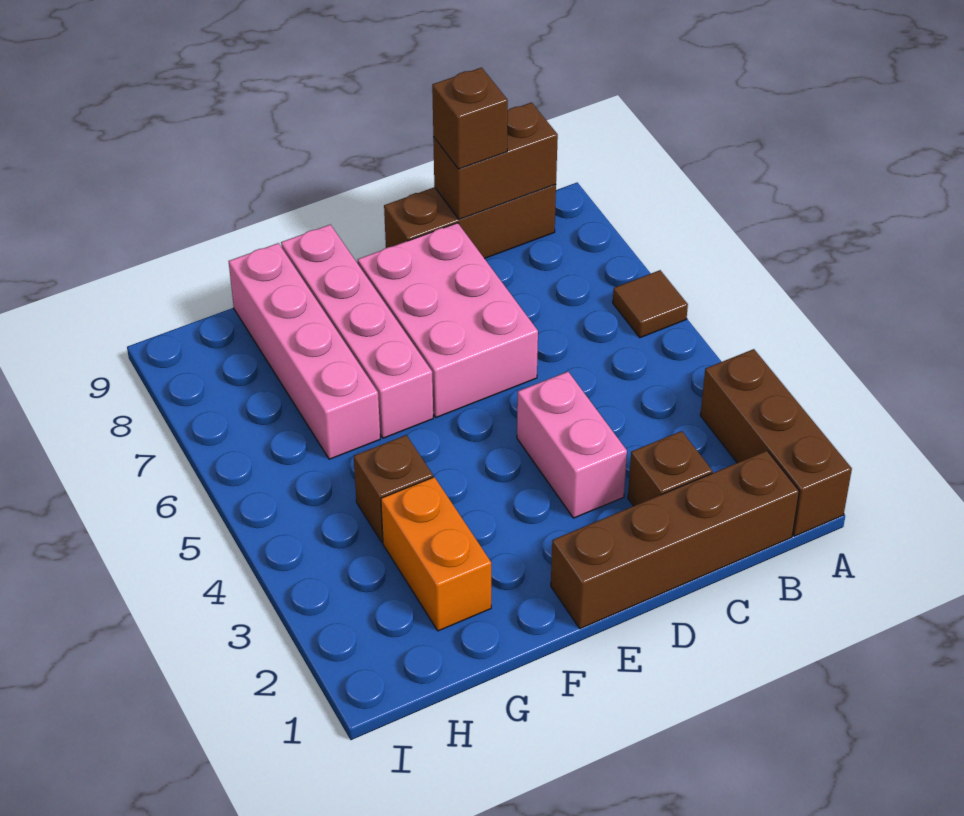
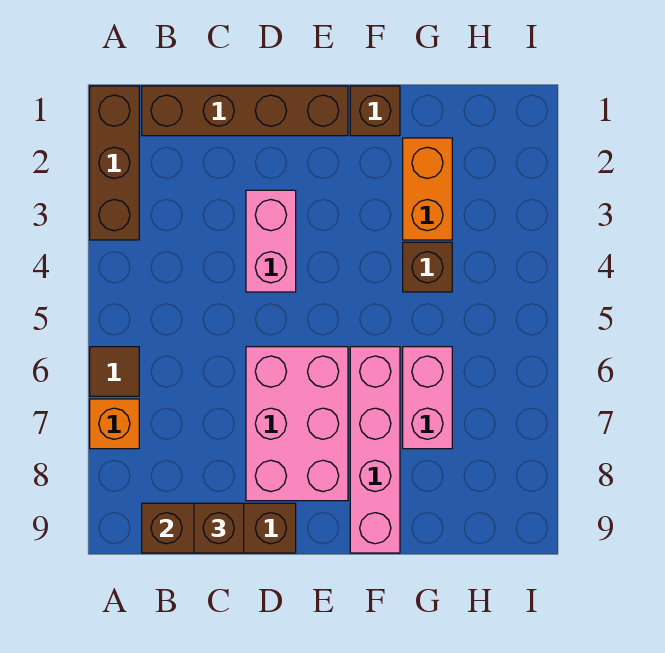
none -> orange 1x1 brick [90,399,139,449]
brown 1x1 brick [628,431,712,506] -> brown 1x1 brick moved to [350,86,400,136]
pink 1x4 brick [229,243,380,459] -> pink 1x2 brick [403,347,452,449]

